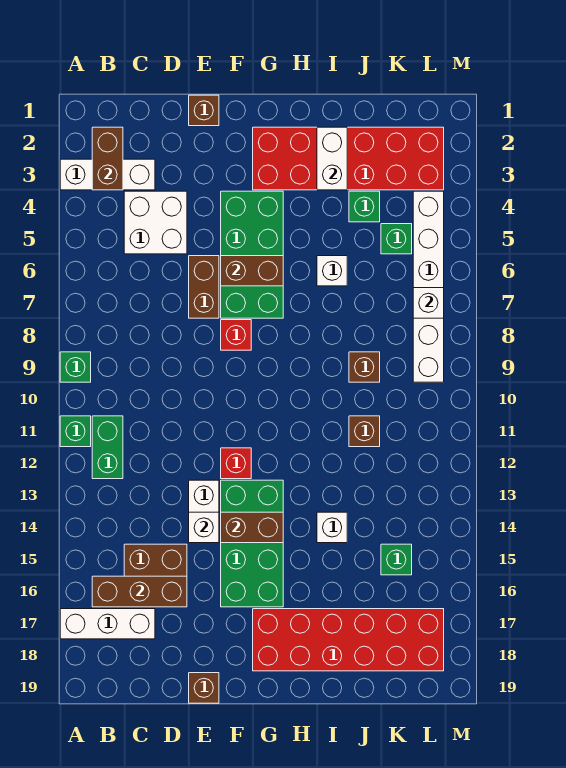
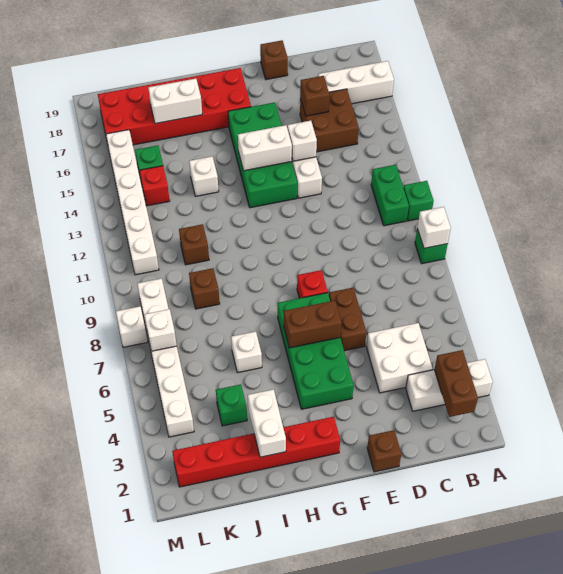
none -> white 1x1 brick [417,207,451,248]
brown 1x3 brick [92,576,187,607] -> brown 1x1 brick [300,76,329,116]
red 1x1 brick [221,448,251,479] -> red 1x1 brick moved to [140,166,170,206]
brown 1x2 brick [221,512,283,543] -> white 1x2 brick [238,125,292,171]
red 2x6 brick [253,127,444,190] -> red 1x6 brick [172,417,340,487]
none -> white 1x2 brick [148,79,202,124]
green 1x1 brick [381,224,412,254] -> none
none -> white 1x6 brick [106,130,159,275]
none -> white 1x1 brick [116,306,148,347]

